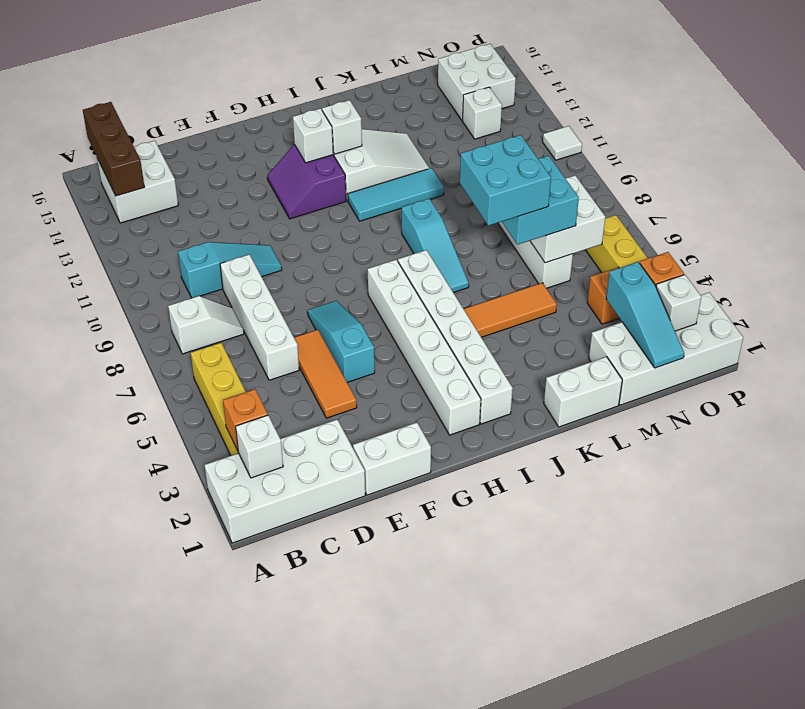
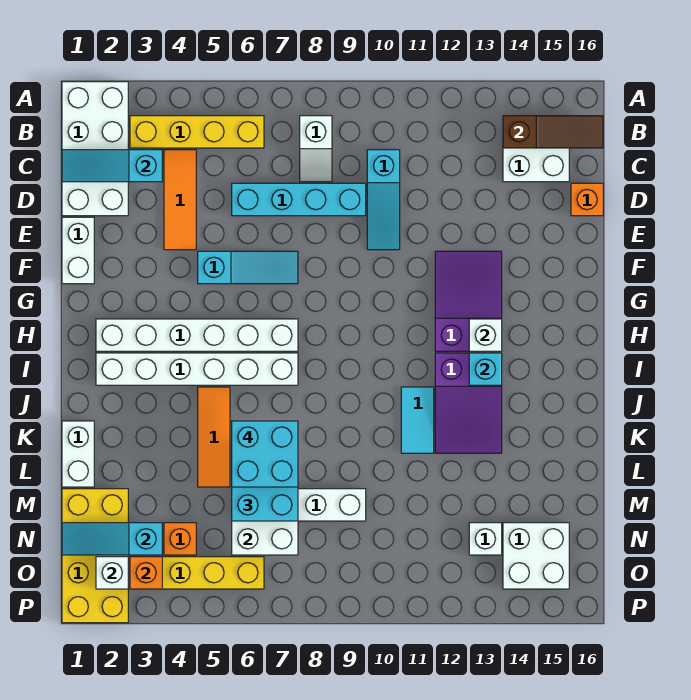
white 1x1 brick [236,415,283,478] -> none
orange 1x1 brick [223,389,268,451] -> orange 1x1 brick moved to [571,183,603,216]
brown 1x3 brick [83,102,145,196] -> brown 1x3 slope [503,116,603,148]
white 1x4 brick [220,254,299,380] -> cyan 1x4 brick [232,183,366,216]
orange 1x3 tile [294,330,357,418] -> orange 1x3 tile turned to [164,150,196,250]
purple 2x2 slope [267,144,346,219] -> purple 2x3 slope [435,251,502,351]
cyan 1x3 tile [348,168,444,221] -> cyan 1x2 tile [401,387,434,453]
white 2x3 slope [333,129,429,201] -> purple 2x3 slope [435,353,502,453]
white 1x1 brick [322,100,362,154] -> cyan 1x1 brick [469,353,502,385]
cyan 1x3 slope [402,199,469,293] -> cyan 1x3 slope moved to [62,150,162,182]
white 2x4 brick [589,292,743,405] -> yellow 2x4 brick [62,489,128,623]
white 1x1 tile [543,126,582,160] -> none

